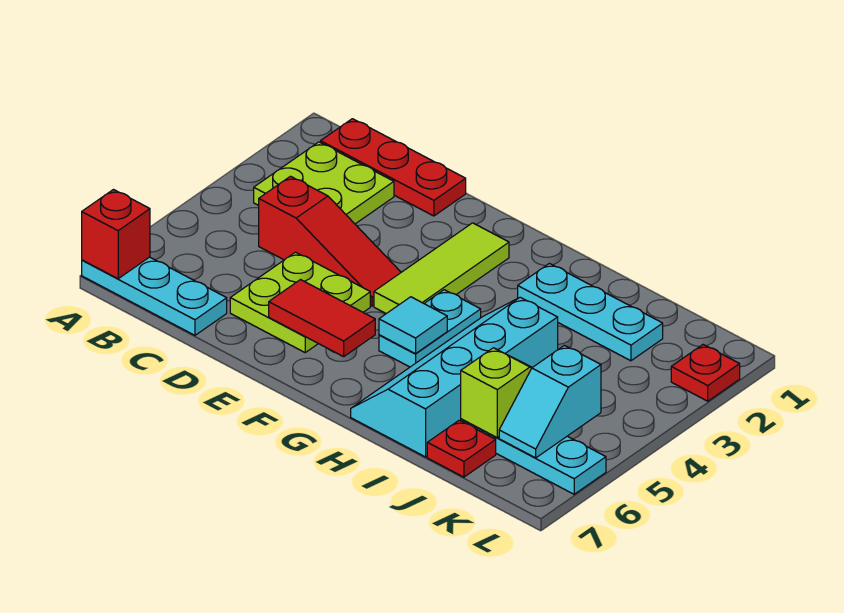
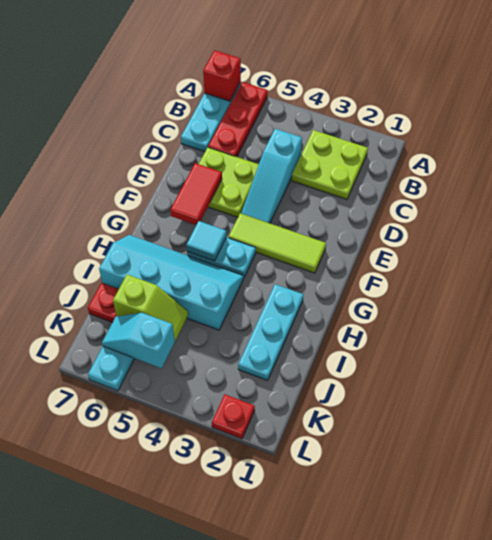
red 1x3 plate [321,119,466,216] -> red 1x3 plate moved to [208,82,268,157]
red 1x3 slope [259,176,401,306] -> cyan 1x3 slope [241,129,302,223]

